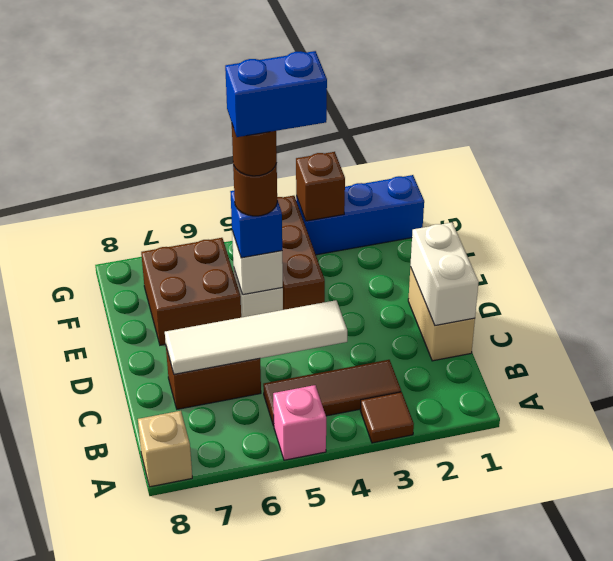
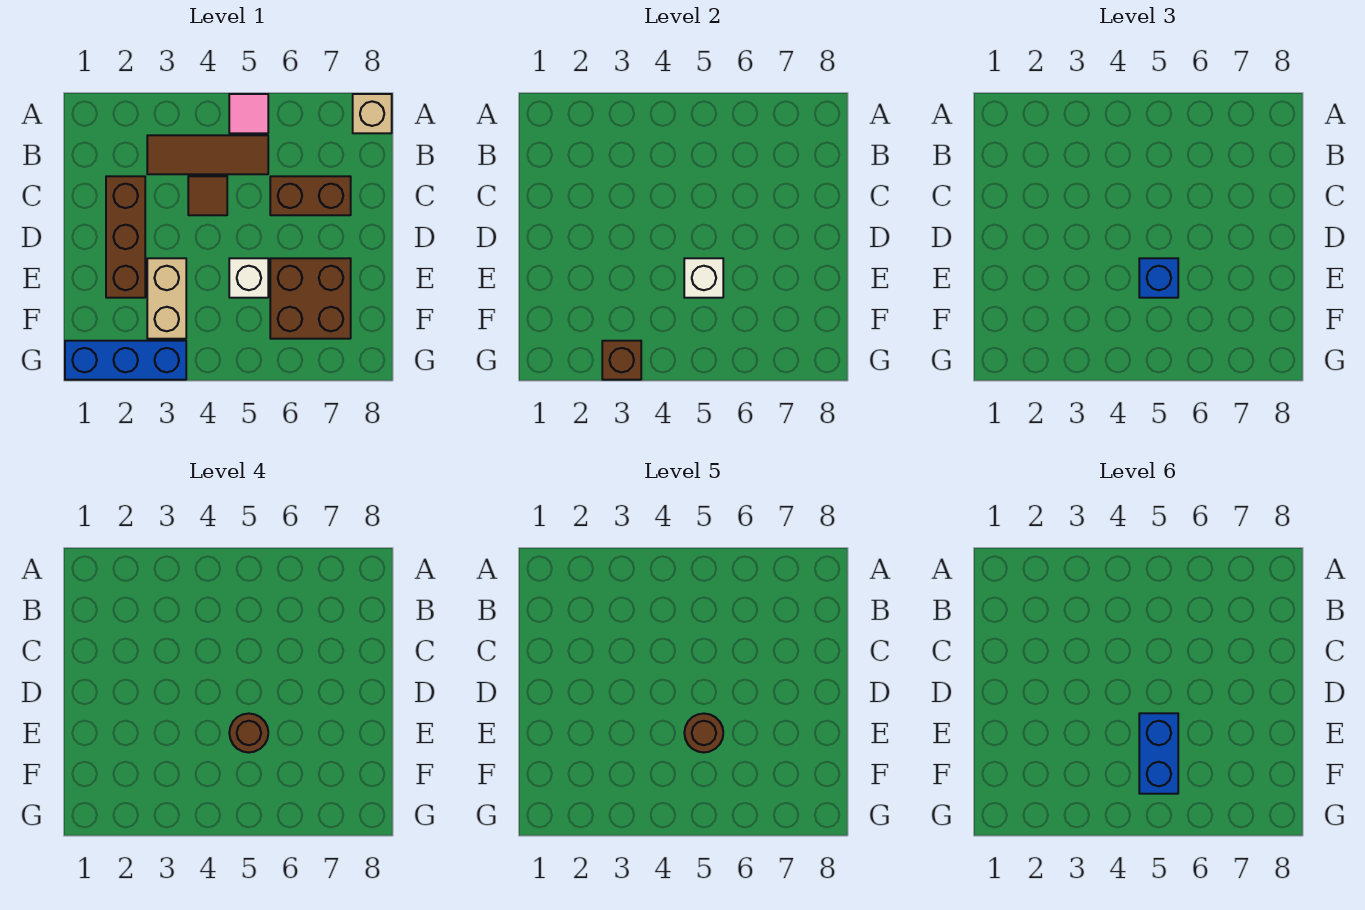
brown 1x1 tile [360,392,414,443] -> brown 1x1 tile moved to [188,176,227,215]
pink 1x1 brick [273,385,326,460] -> pink 1x1 tile [229,94,268,133]
tan 1x2 brick [408,267,475,361] -> tan 1x2 brick moved to [147,258,186,339]
white 1x2 brick [410,222,479,325] -> none
white 1x4 tile [165,300,347,374] -> none
brown 1x3 brick [277,196,325,310] -> brown 1x3 brick moved to [106,176,145,298]
blue 1x2 brick [225,51,327,137] -> blue 1x2 brick turned to [1139,713,1178,794]

